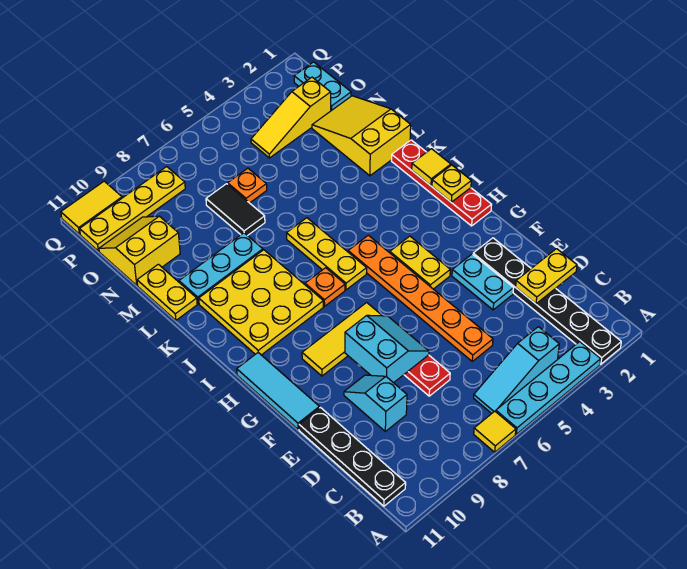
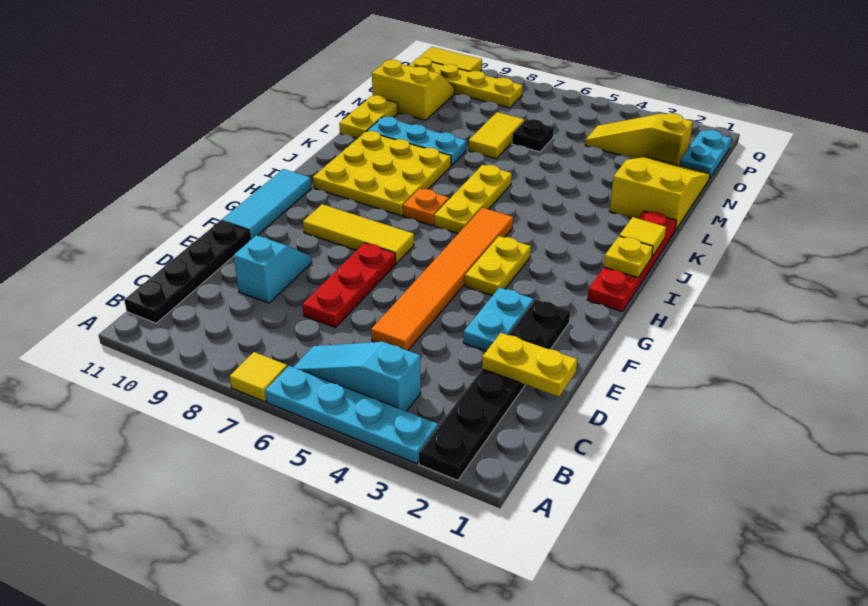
orange 1x6 plate [348,235,493,361] -> orange 1x6 tile [371,208,513,351]
cyan 2x2 slope [345,315,429,383] -> none
black 1x2 tile [206,184,265,236] -> yellow 1x2 tile [468,112,524,159]
orange 1x1 plate [228,168,267,203] -> black 1x1 plate [512,119,554,152]

